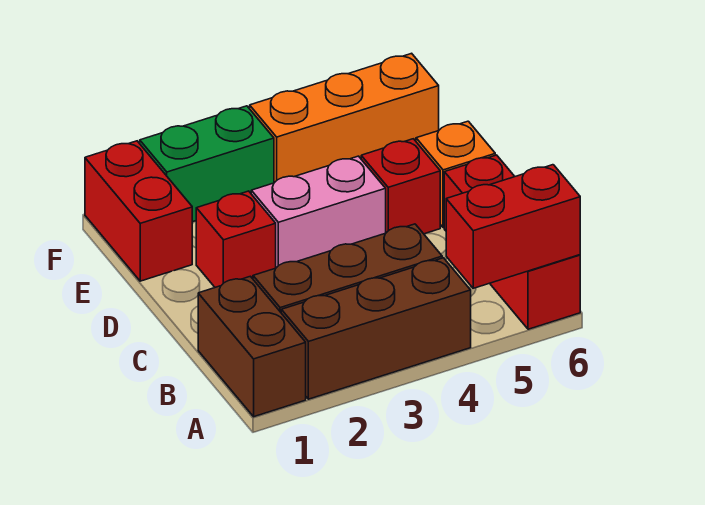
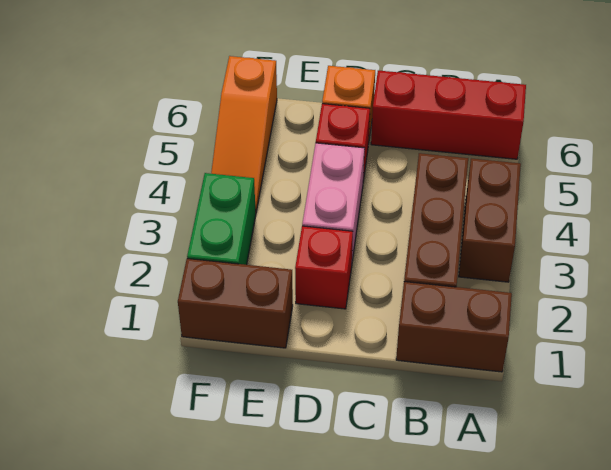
brown 1x3 brick [281,258,471,399] -> brown 1x2 brick [459,158,521,282]
red 1x2 brick [446,165,580,288] -> none
red 1x2 brick [85,141,192,281] -> brown 1x2 brick [178,258,293,348]
orange 1x3 brick [250,53,439,183] -> orange 1x3 slope [211,56,277,211]

